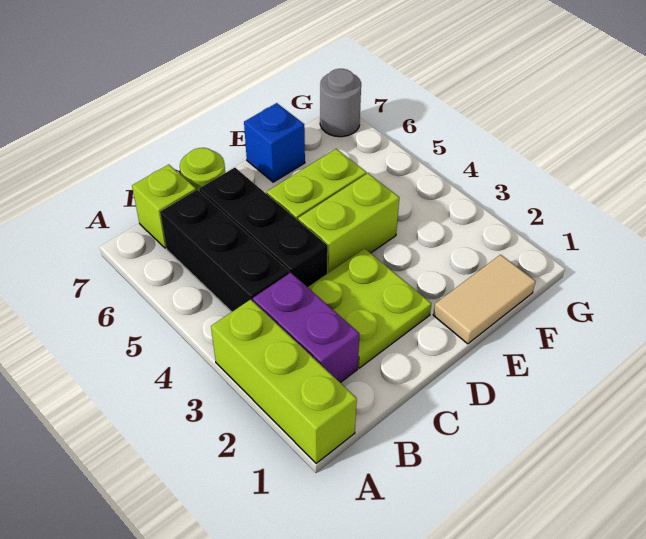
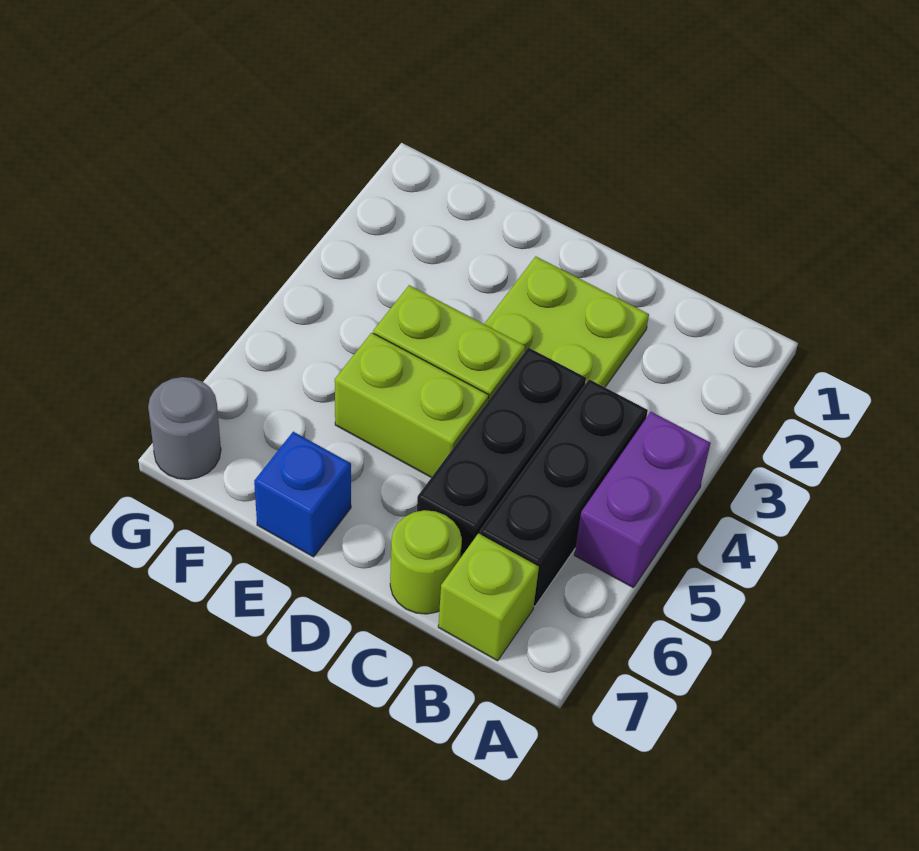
lime 1x3 brick [211,299,357,463] -> none
purple 1x2 brick [253,273,359,383] -> purple 1x2 brick moved to [574,412,710,587]
tan 1x2 tile [433,255,536,344] -> none

